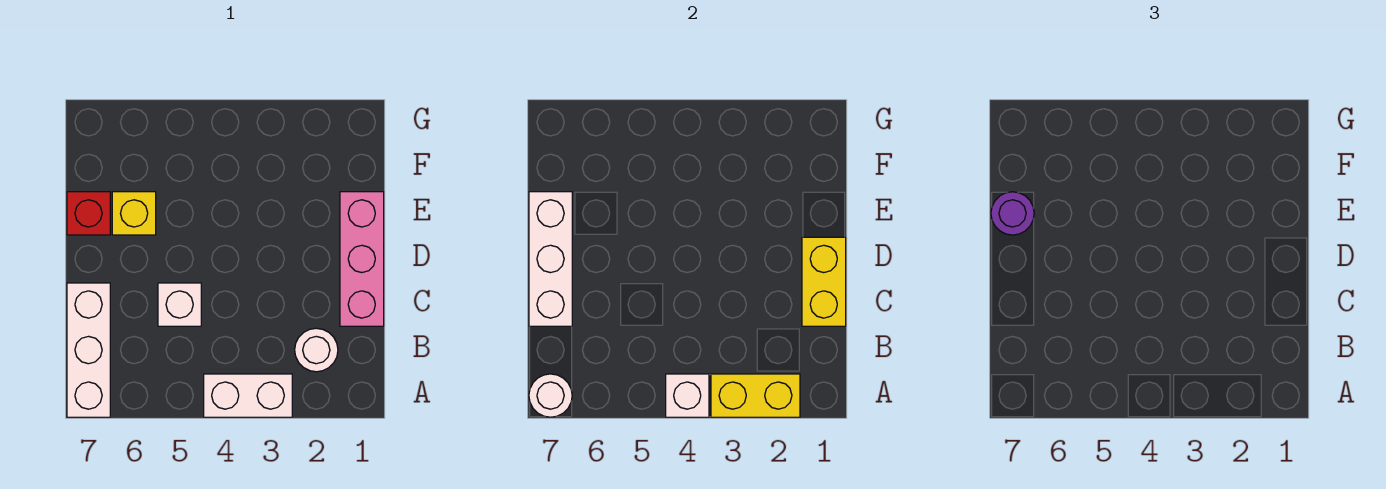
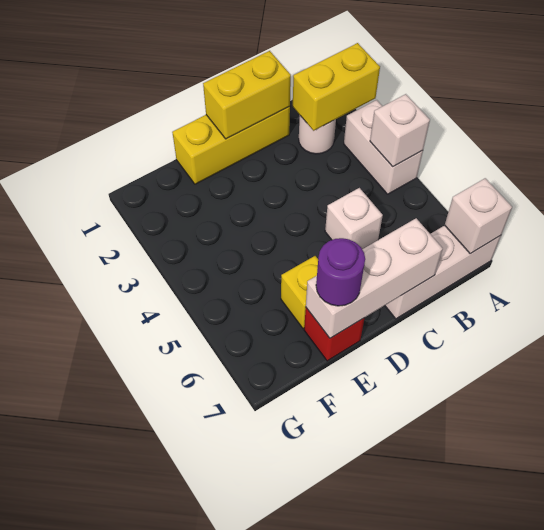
yellow 1x2 brick [711,374,800,417] -> yellow 1x2 brick turned to [293,43,380,131]
white 1x1 round brick [529,374,572,417] -> white 1x1 brick [445,178,512,254]
pink 1x3 brick [340,192,384,326] -> yellow 1x3 brick [172,106,290,184]

